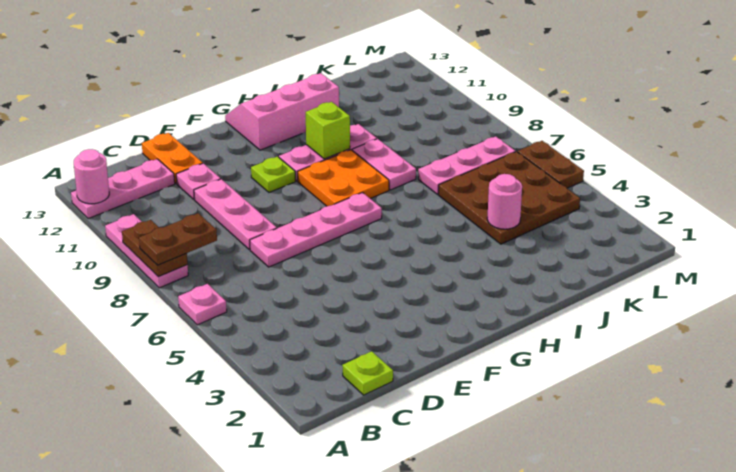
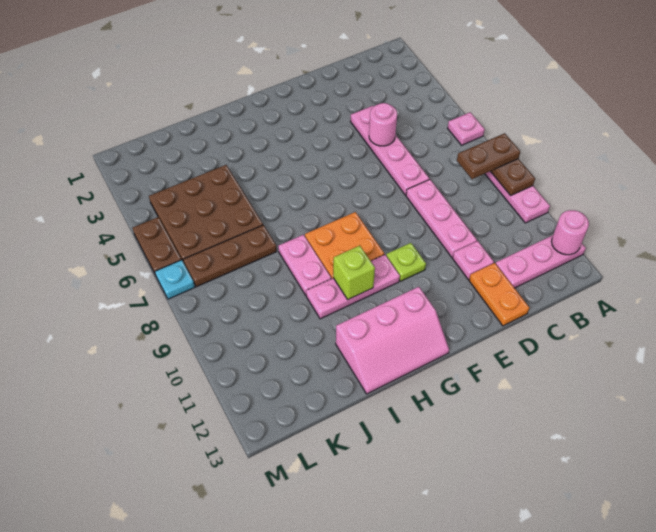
lime 1x1 plate [342,351,393,395] -> none
pink 1x4 plate [250,193,382,267] -> pink 1x4 plate turned to [351,106,429,195]
pink 1x1 round brick [487,174,522,229] -> pink 1x1 round brick moved to [369,103,397,146]
pink 1x3 plate [418,136,515,194] -> brown 1x3 plate [183,225,277,287]
none -> cyan 1x1 plate [155,260,195,299]

